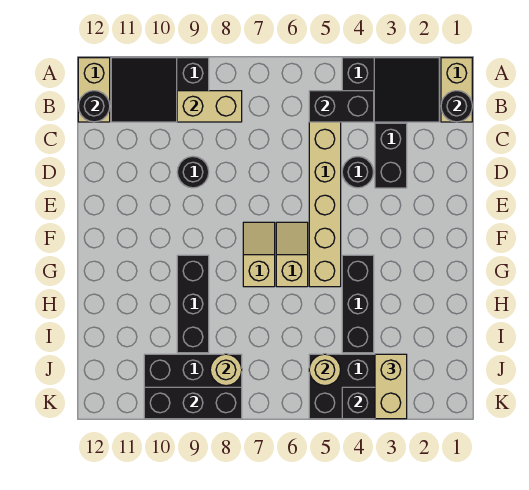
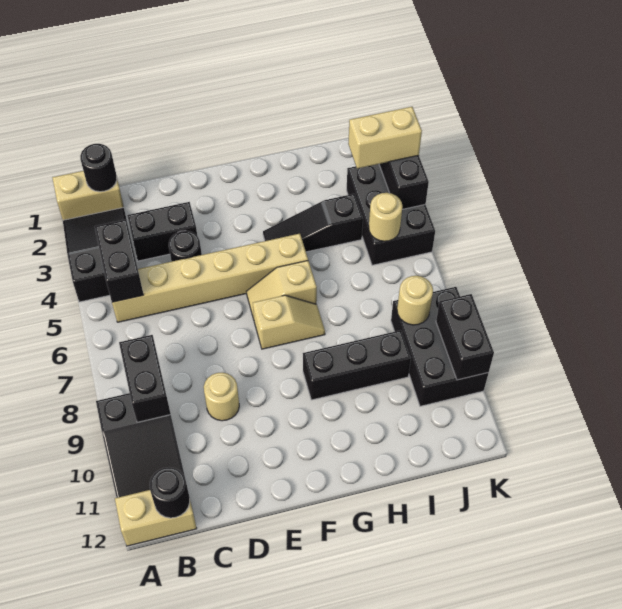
tan 1x2 brick [177,91,242,122] -> black 1x2 brick [119,335,171,422]
black 1x1 round brick [177,157,209,188] -> tan 1x1 round brick [204,373,239,421]
tan 1x2 slope [243,222,275,287] -> tan 1x2 slope turned to [253,295,325,349]
black 1x3 brick [342,255,374,353] -> black 1x3 slope [263,194,363,252]
black 1x3 brick [144,387,242,419] -> black 1x2 brick [436,294,494,380]

